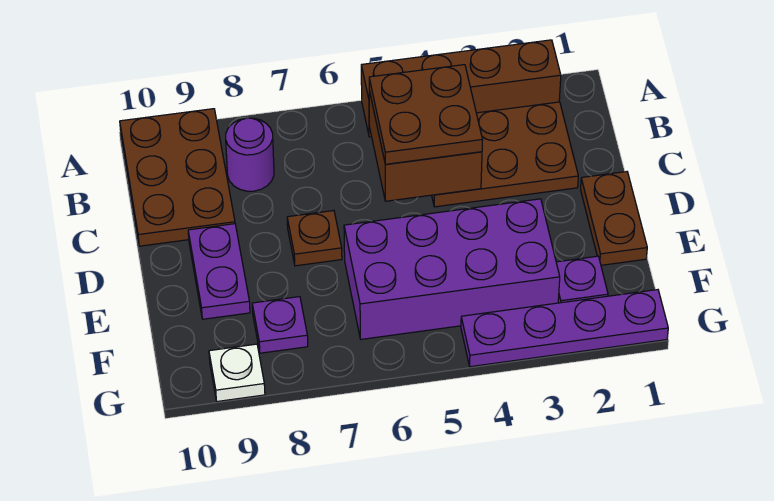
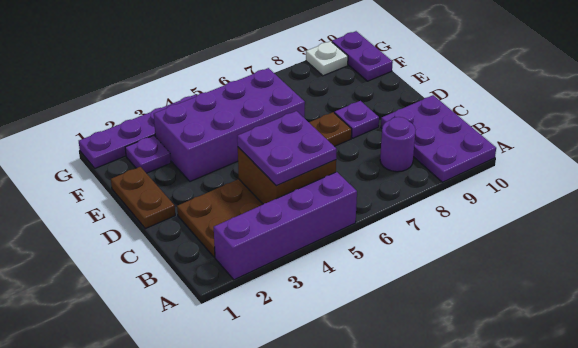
brown 1x4 brick [361,40,561,137] -> purple 1x4 brick [214,172,357,280]
brown 2x3 plate [120,109,235,246] -> purple 2x3 plate [381,95,496,182]
brown 2x2 plate [369,65,483,164] -> purple 2x2 plate [237,111,337,186]
purple 1x2 plate [188,224,250,319] -> purple 1x2 plate moved to [332,31,393,81]
purple 1x1 plate [252,297,308,353] -> purple 1x1 plate moved to [335,101,379,138]

